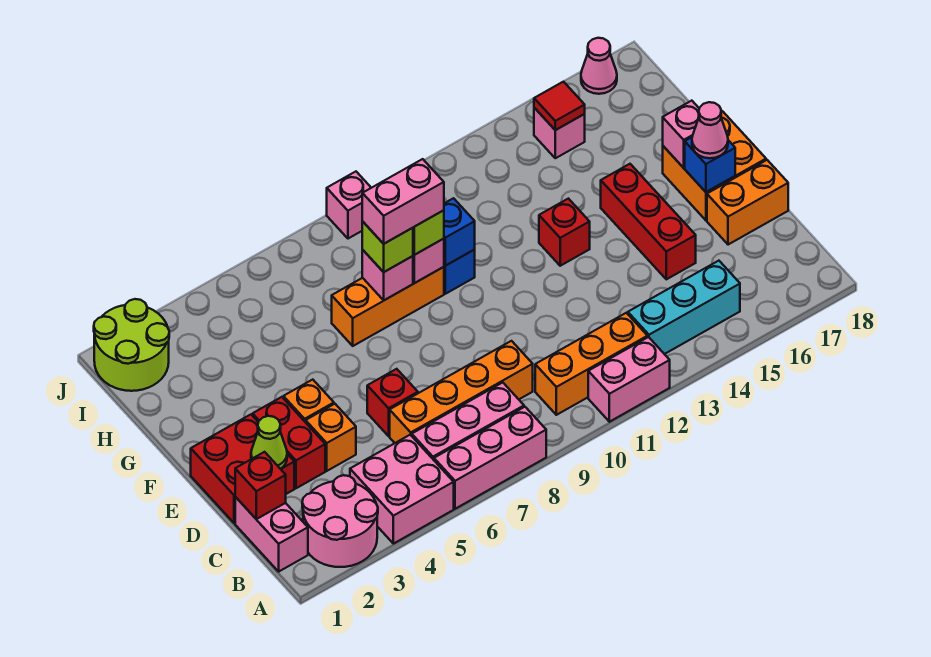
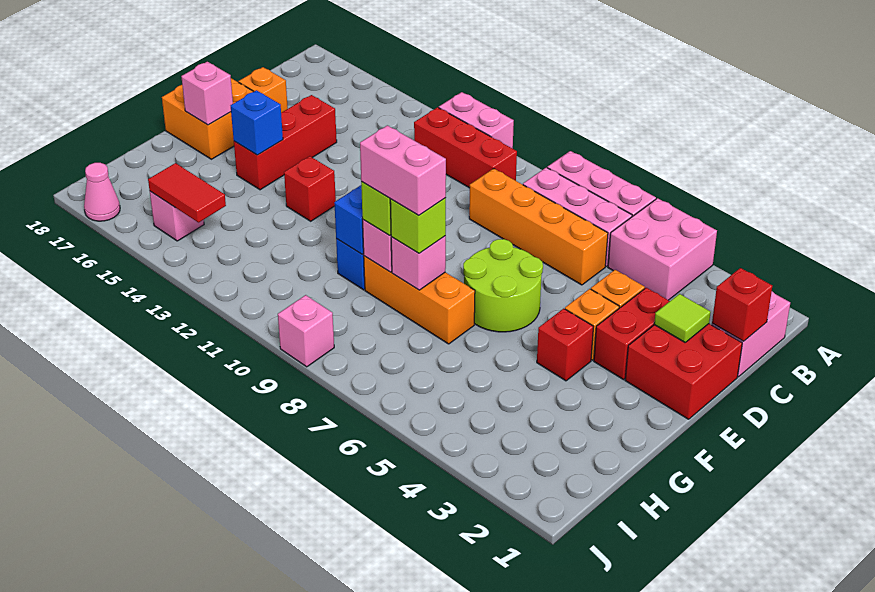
pink 2x2 round brick [302,475,378,567] -> none
orange 1x3 brick [535,313,648,415] -> red 1x3 brick [414,107,517,188]
cyan 1x3 brick [628,261,740,354] -> none
lime 1x1 cone [251,416,287,469] -> lime 1x1 tile [654,294,711,342]
red 1x1 brick [367,369,418,436] -> red 1x1 brick moved to [537,309,593,381]
orange 1x2 brick [707,160,788,245] -> orange 1x1 brick [238,67,288,112]
blue 1x1 brick [685,137,735,192] -> blue 1x1 brick moved to [231,90,283,155]
pink 1x1 cone [692,102,728,158] -> none
lime 2x2 round brick [94,299,169,391] -> lime 2x2 round brick moved to [463,239,543,332]
red 1x1 tile [534,82,585,130] -> red 1x2 tile [148,163,226,223]

